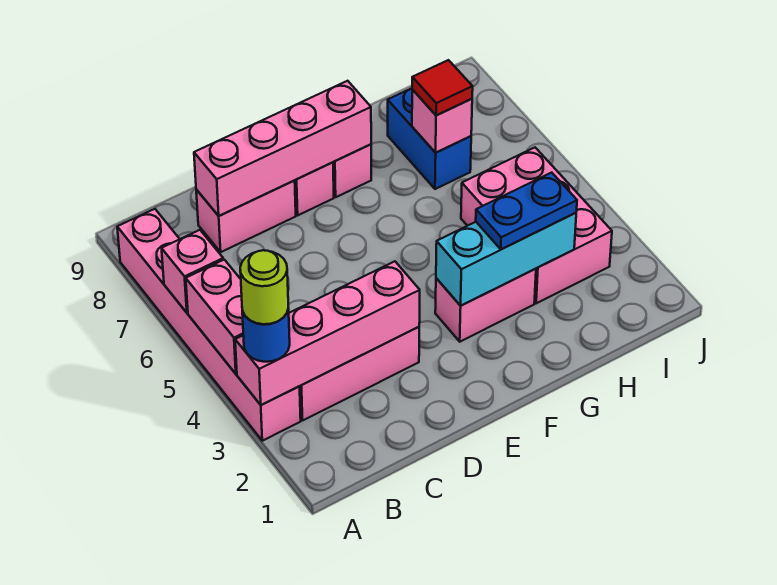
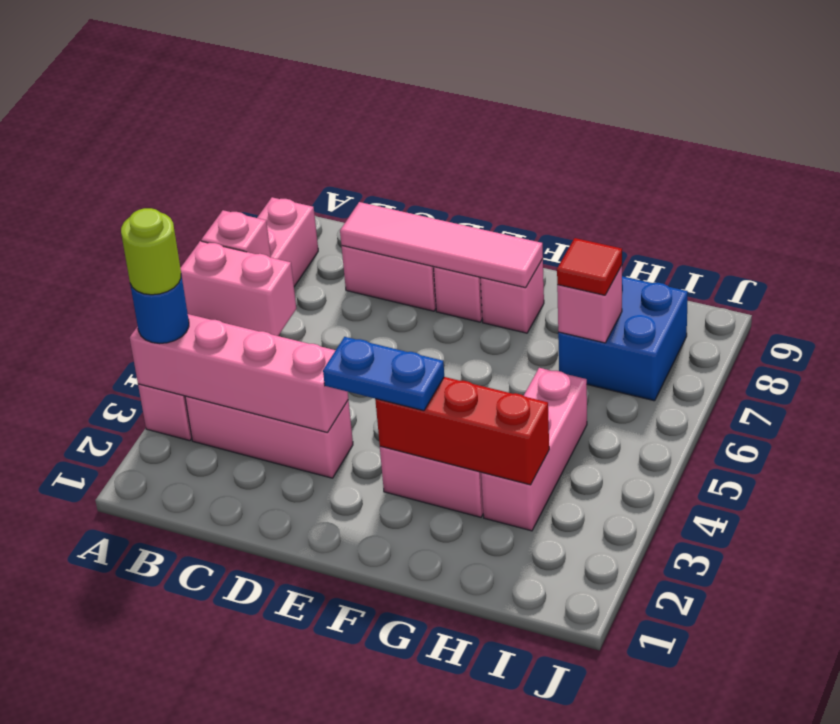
pink 1x2 brick [186,260,243,374] -> pink 1x2 brick turned to [180,241,296,336]
pink 1x4 brick [194,81,371,216] -> pink 1x4 tile [340,202,543,288]
cyan 1x3 brick [436,213,576,306] -> red 1x3 brick [375,377,549,485]
blue 1x2 plate [476,173,577,249] -> blue 1x2 plate moved to [323,337,444,411]
pink 2x3 brick [461,148,612,303] -> pink 1x3 brick [481,368,587,531]
blue 1x2 brick [388,88,471,189] -> blue 2x2 brick [558,276,688,401]

